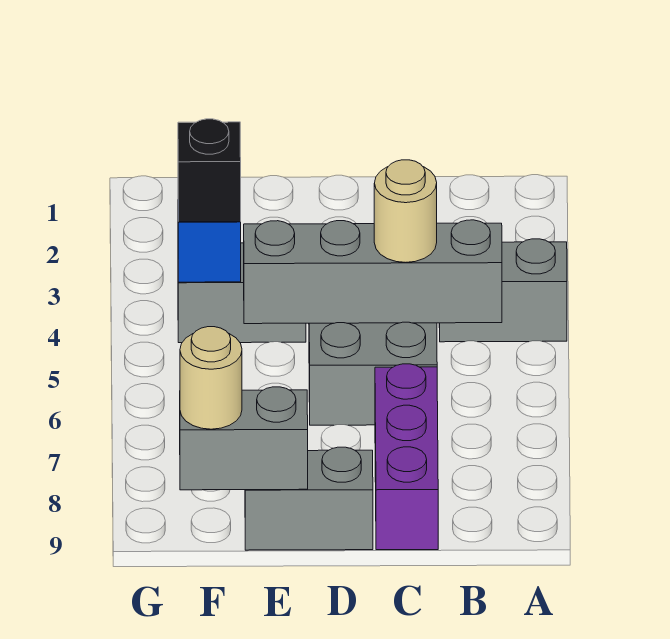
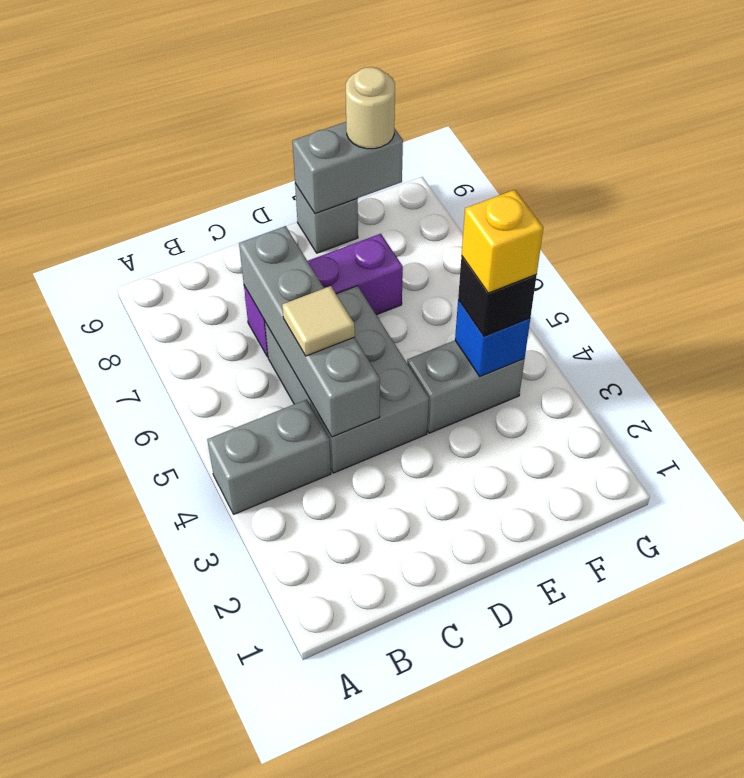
grey 1x4 brick [244,220,502,324] -> grey 1x4 brick turned to [239,226,380,437]
tan 1x1 round brick [374,160,437,262] -> tan 1x1 tile [282,286,355,356]
purple 1x3 brick [375,364,438,550] -> purple 1x3 brick turned to [244,234,403,357]
grey 1x2 brick [245,447,373,550] -> grey 1x1 brick [295,184,358,253]
none -> yellow 1x1 brick [462,190,543,293]

